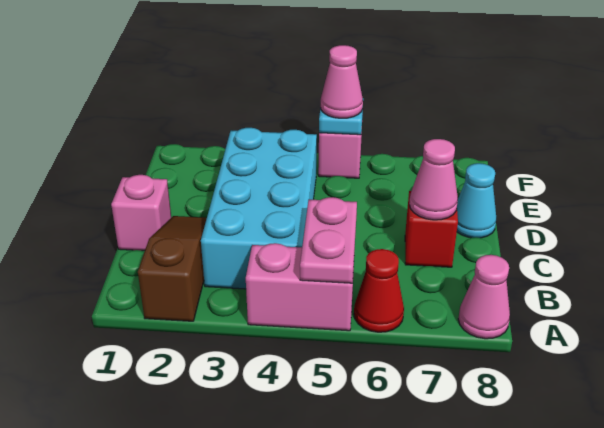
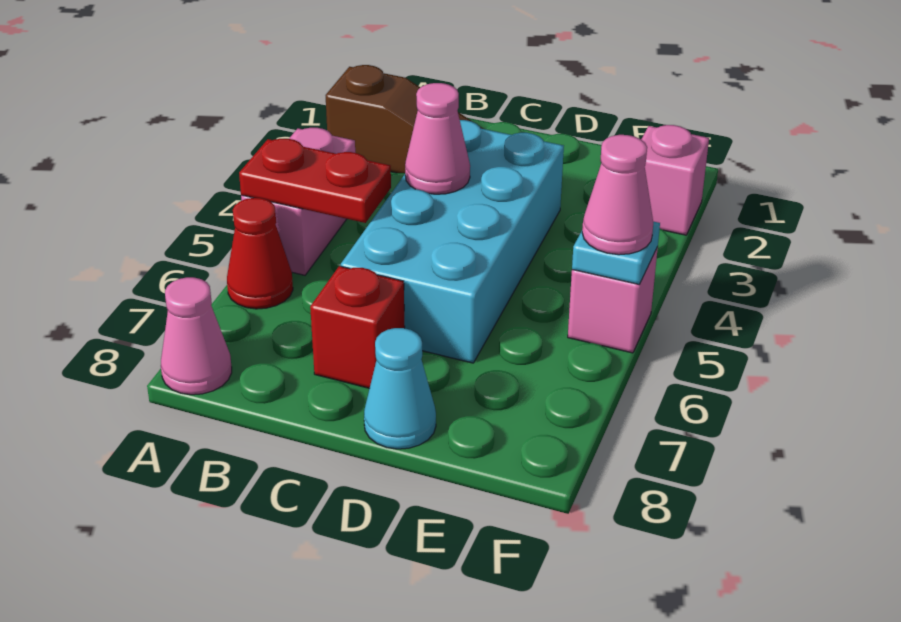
pink 1x2 plate [300,197,357,283] -> red 1x2 plate [239,139,391,223]
cyan 2x4 brick [201,128,317,289] -> cyan 2x4 brick turned to [341,120,564,363]
pink 1x1 brick [111,175,171,251] -> pink 1x1 brick moved to [641,125,709,235]
pink 1x1 cone [409,139,458,220] -> pink 1x1 cone moved to [405,83,470,194]

